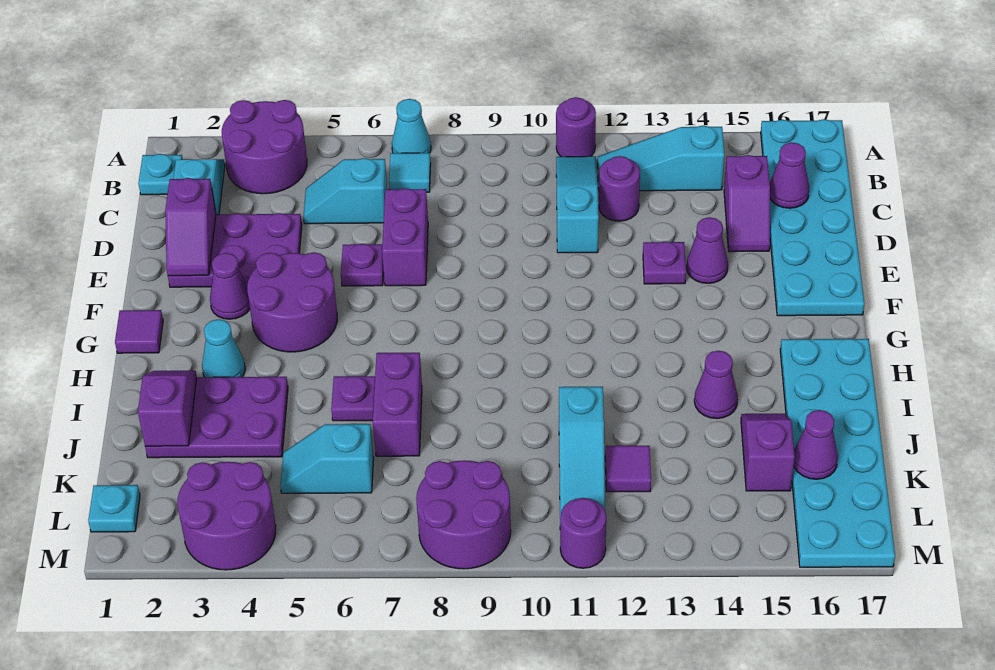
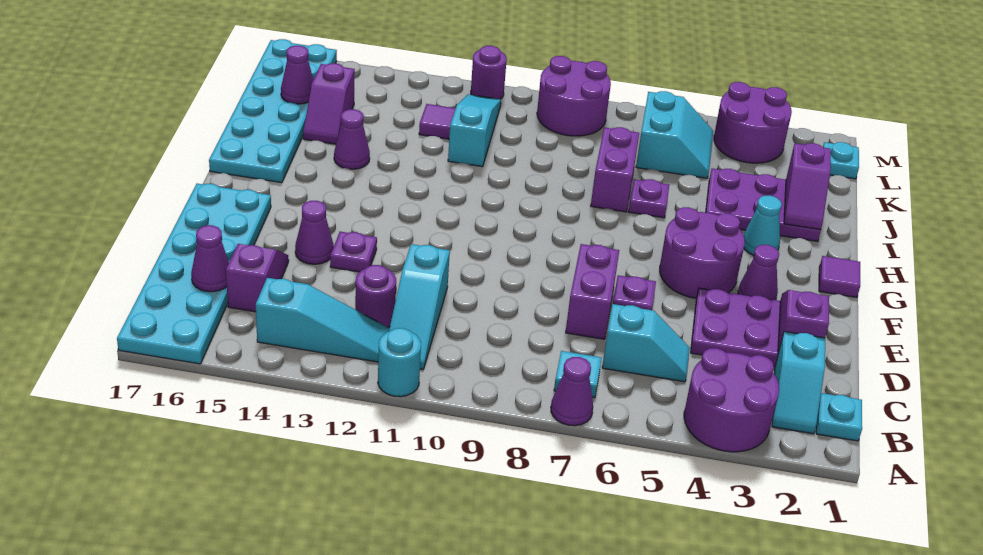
cyan 1x1 cone [392,99,431,153] -> purple 1x1 cone [551,357,593,426]
purple 1x1 round brick [556,97,596,157] -> cyan 1x1 round brick [378,328,421,397]
cyan 1x2 slope [280,424,374,493] -> cyan 2x2 slope [636,91,713,178]

